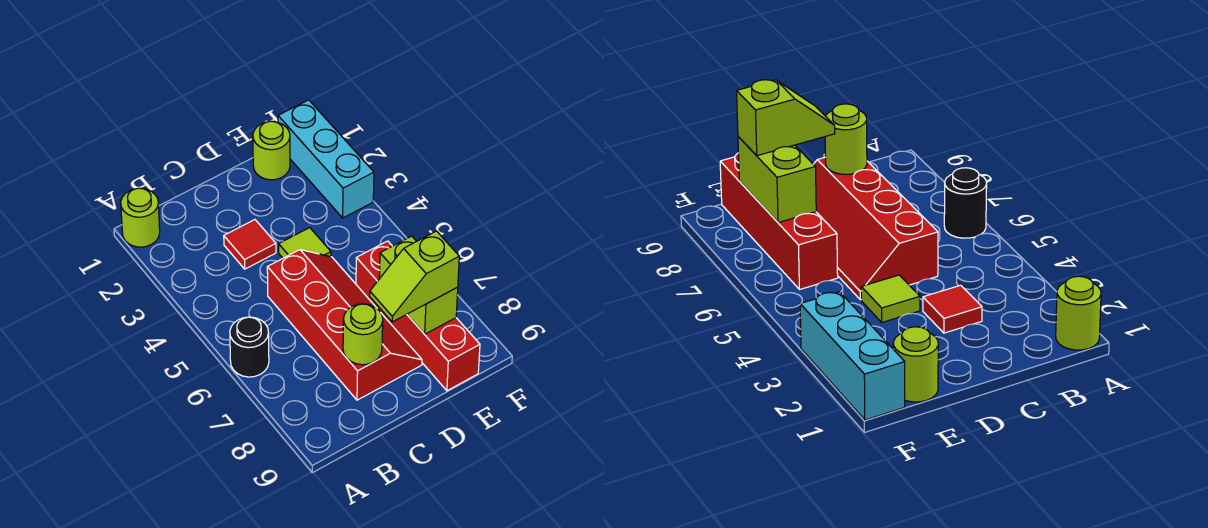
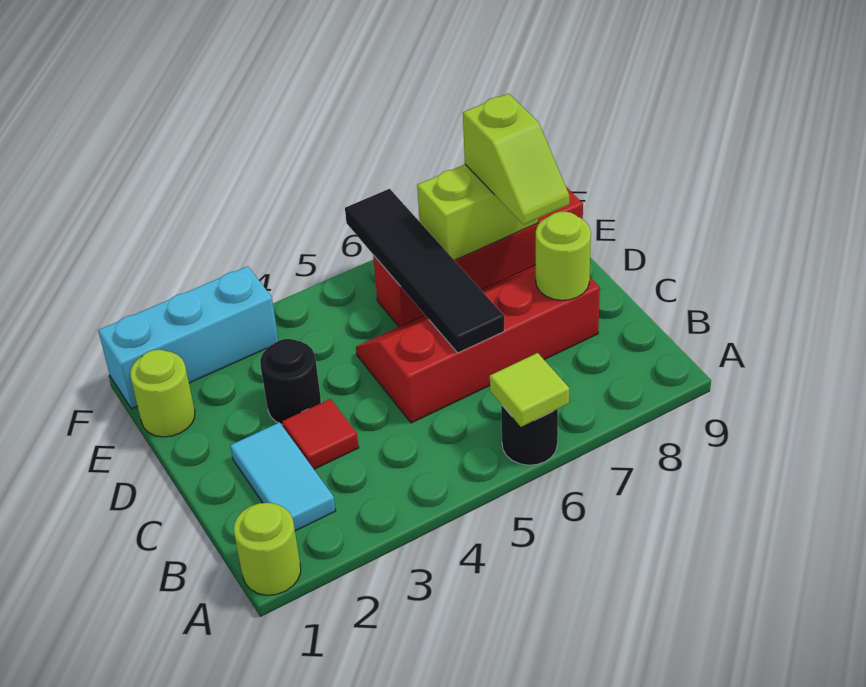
none -> cyan 1x2 tile [230,422,336,531]
none -> black 1x4 tile [345,189,505,353]
none -> black 1x1 round brick [260,339,321,425]
lime 1x1 tile [279,228,331,258] -> lime 1x1 tile moved to [490,353,569,427]

